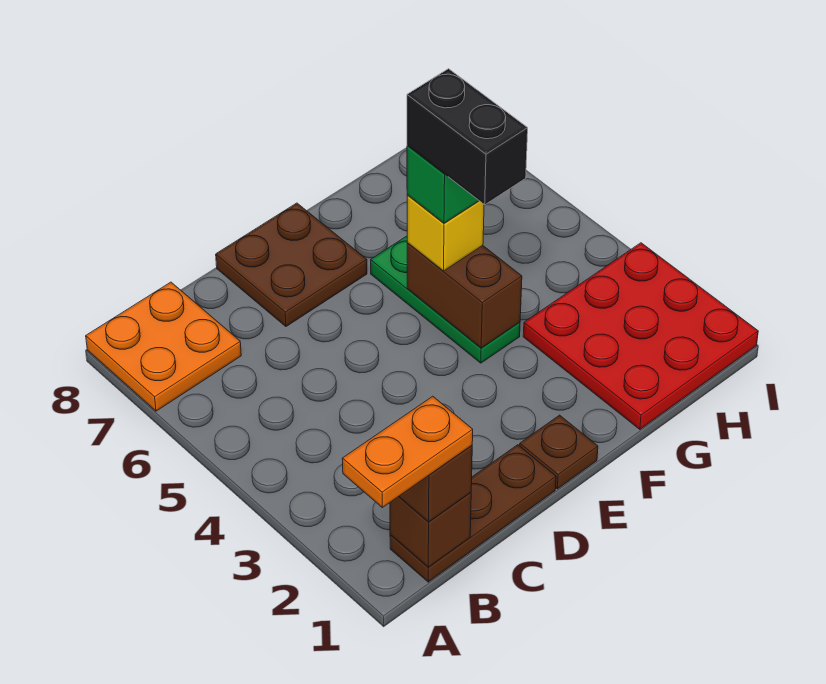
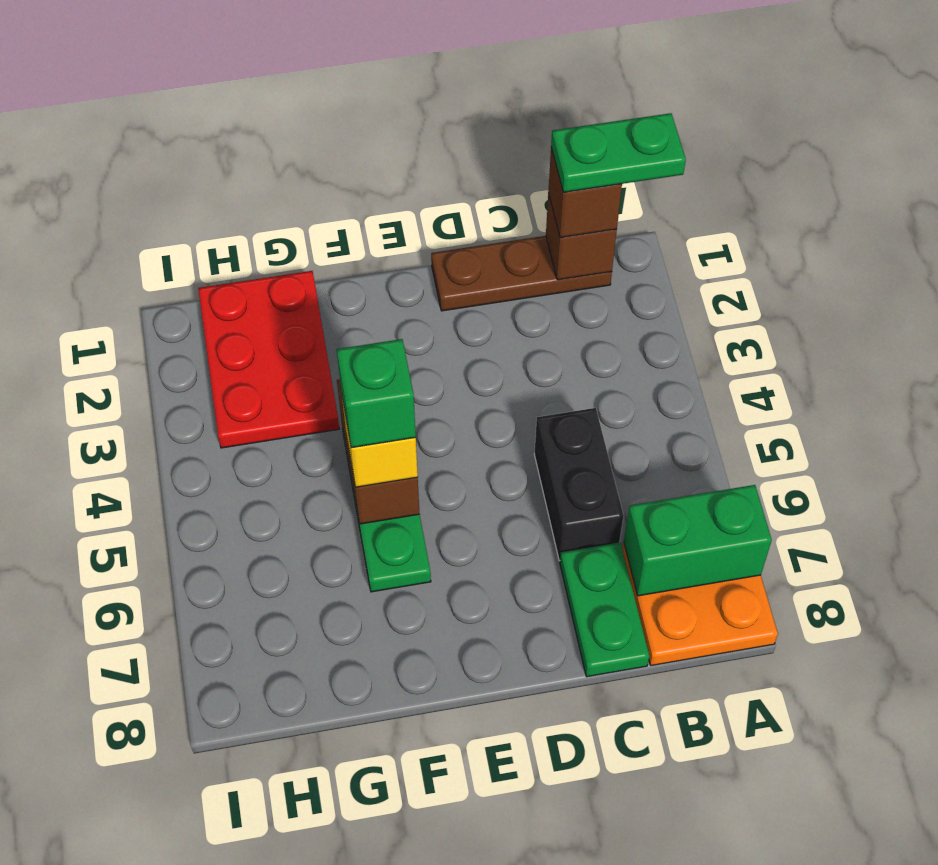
orange 1x2 plate [342,396,473,508] -> green 1x2 plate [551,113,686,192]
none -> green 1x2 brick [624,485,772,596]
none -> green 1x2 plate [560,542,649,677]
brown 2x2 plate [216,203,367,326] -> none
brown 1x1 plate [520,415,598,489] -> none
black 1x2 brick [407,69,528,205] -> black 1x2 brick moved to [534,408,624,561]
red 3x3 plate [523,243,758,429] -> red 2x3 plate [198,271,339,448]

